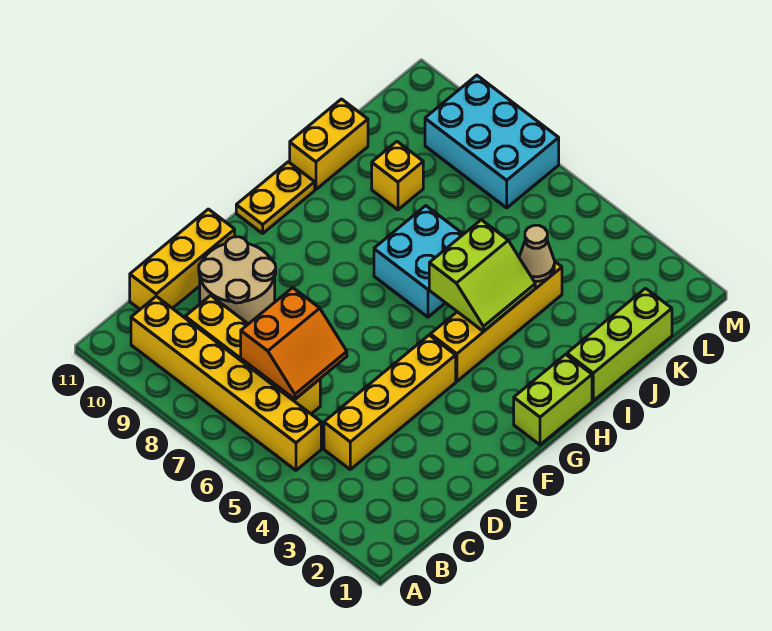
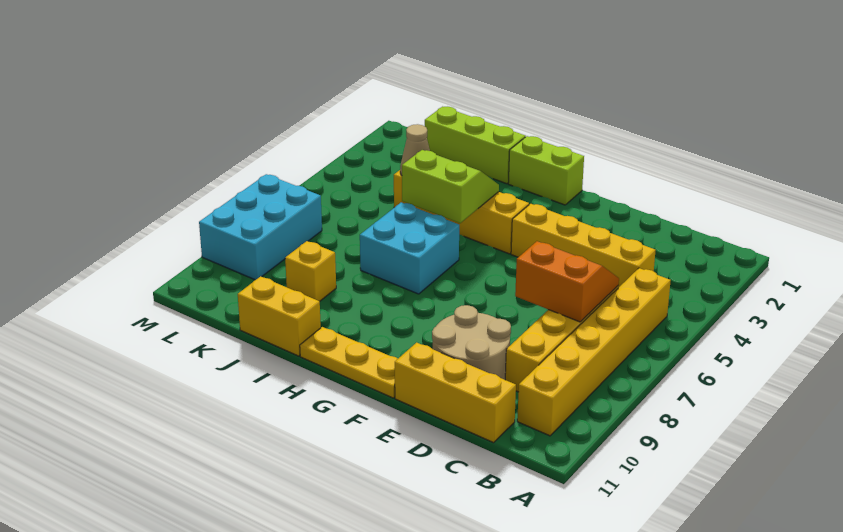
yellow 1x2 plate [236,162,315,233] -> yellow 1x3 plate [300,327,398,398]

